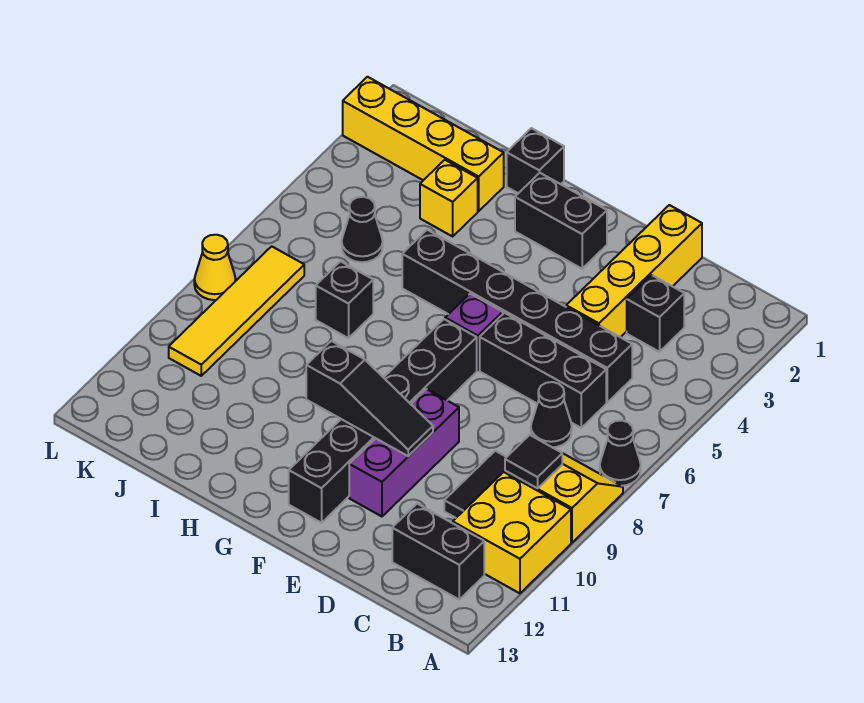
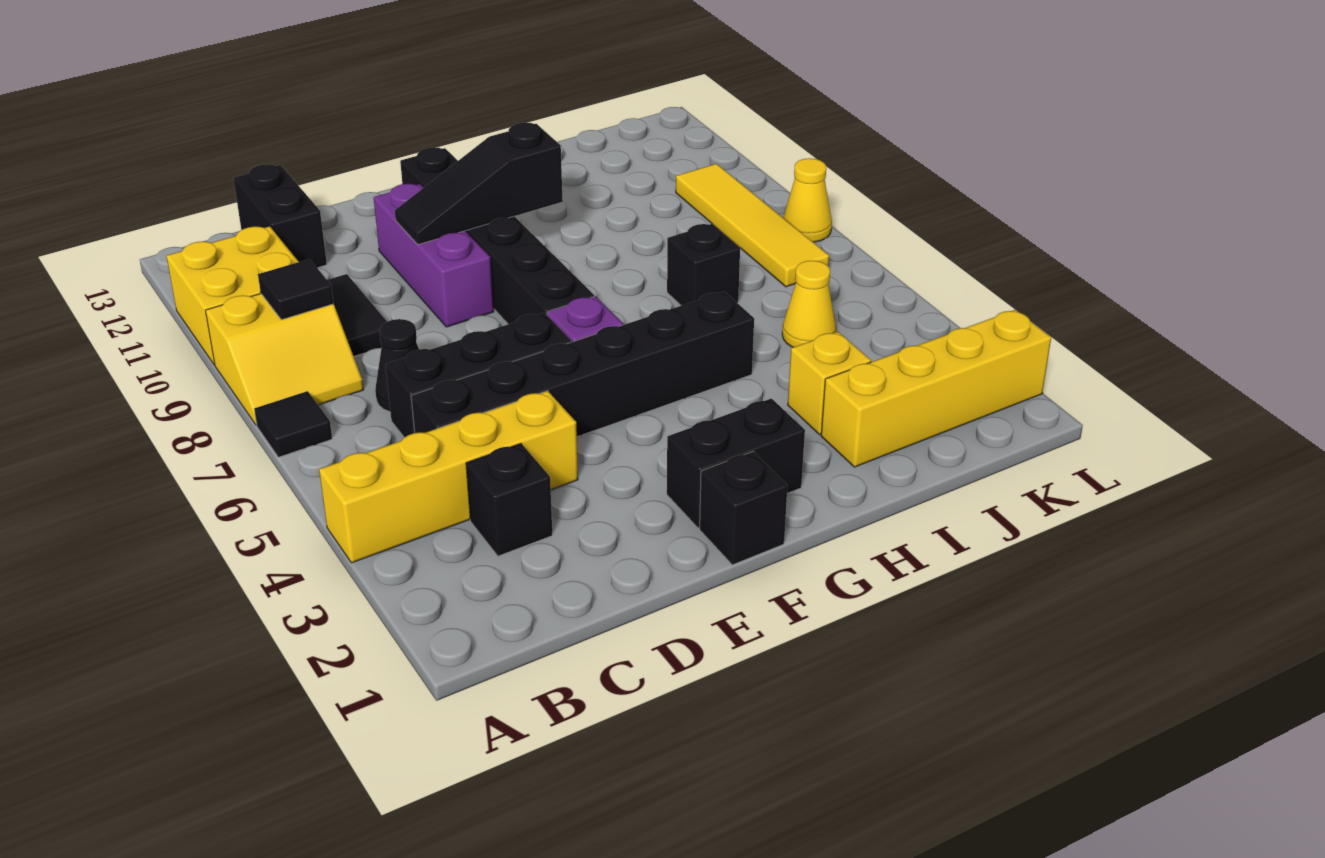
black 1x1 cone [600,420,641,486] -> black 1x1 tile [254,391,332,457]
black 1x2 brick [392,504,484,599] -> black 1x2 brick turned to [233,164,327,268]
yellow 1x4 brick [566,205,702,337] -> yellow 1x4 brick turned to [319,391,578,563]
black 1x1 brick [507,128,564,193] -> black 1x1 brick moved to [700,452,788,565]
black 1x1 cone [342,197,383,262] -> yellow 1x1 cone [782,261,836,347]

